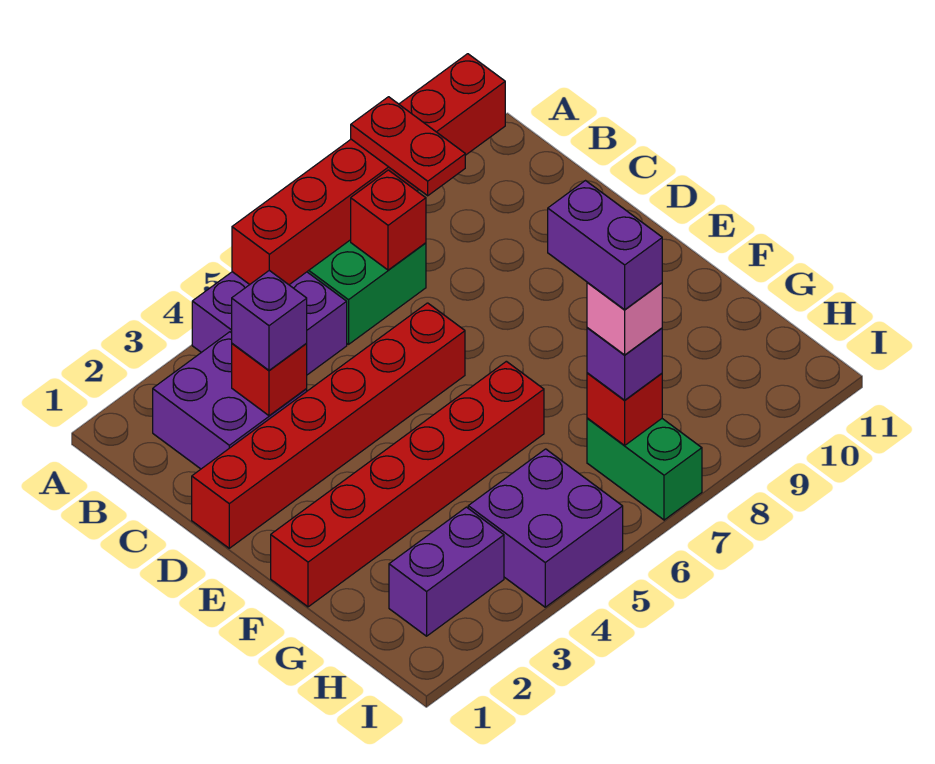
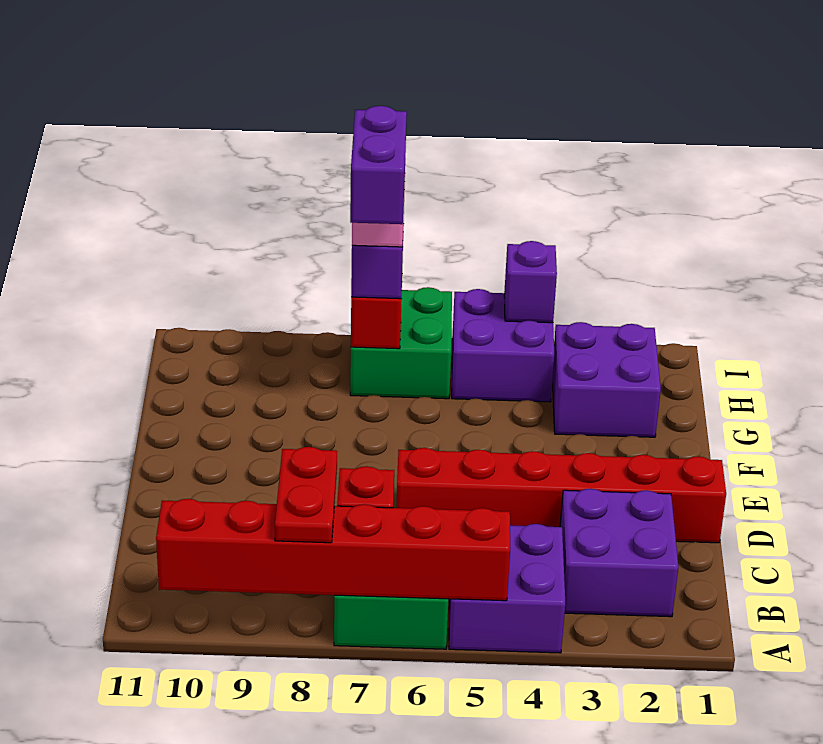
red 1x1 brick [232,343,307,416] -> none
purple 1x1 brick [232,270,307,370] -> purple 1x1 brick moved to [504,241,557,323]
red 1x6 brick [271,361,544,607] -> none
purple 1x2 brick [389,507,504,636] -> purple 2x2 brick [552,322,661,437]
green 1x2 brick [587,418,702,520] -> green 2x2 brick [350,287,452,399]

